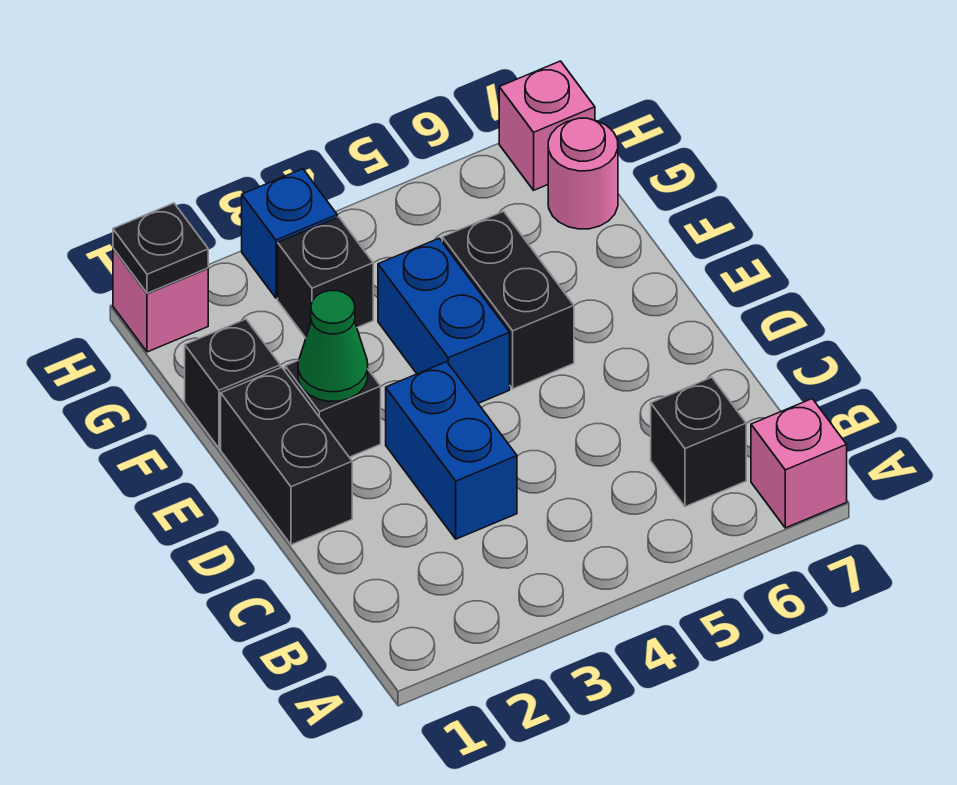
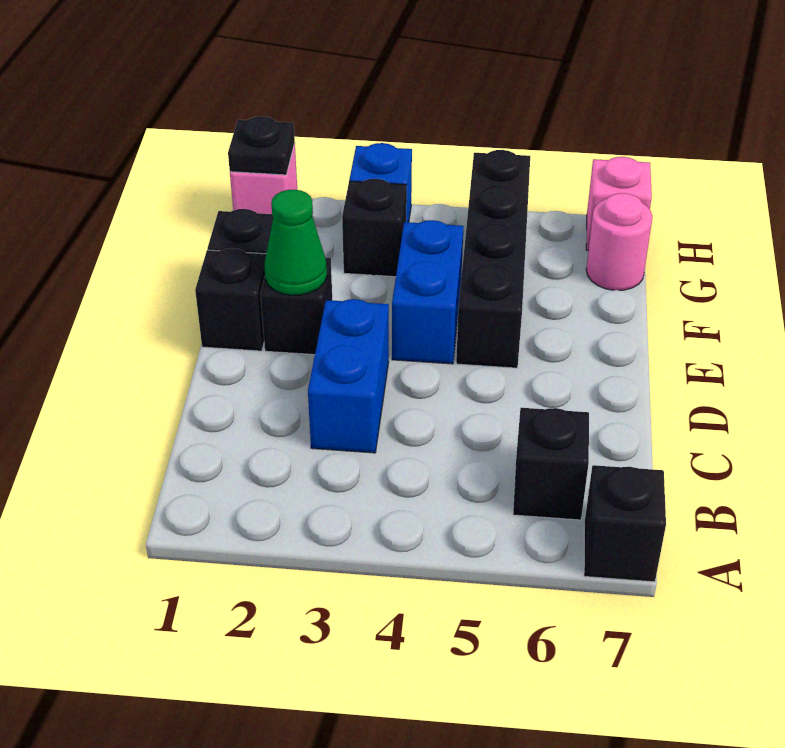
pink 1x1 brick [751,399,847,528] -> black 1x1 brick [584,465,666,582]
black 1x2 brick [221,367,352,545] -> black 1x1 brick [195,248,266,351]
black 1x2 brick [442,211,574,389] -> black 1x4 brick [456,150,530,368]

